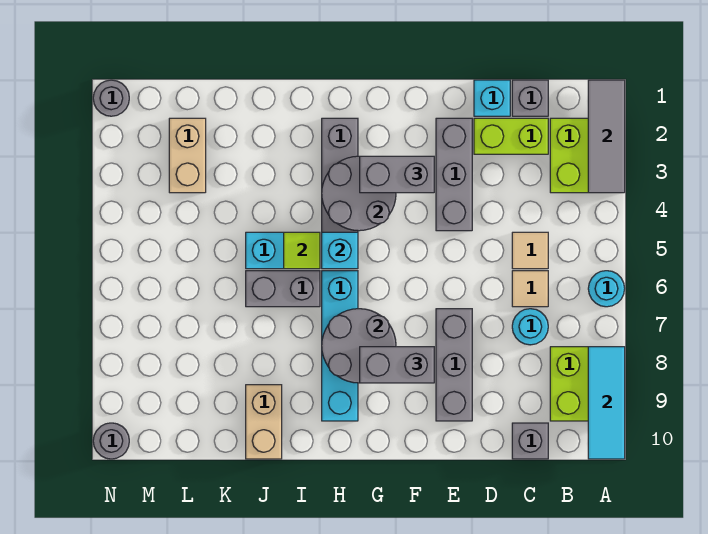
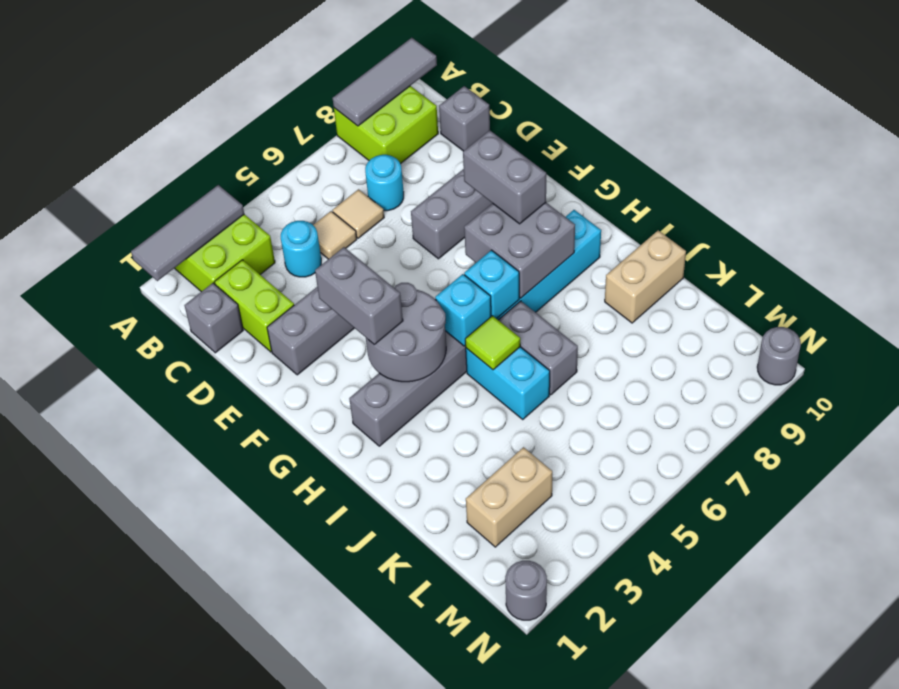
cyan 1x1 round brick [588,271,625,307] -> cyan 1x1 round brick moved to [281,221,321,277]
cyan 1x3 tile [588,347,625,459] -> grey 1x3 tile [333,38,437,126]
cyan 1x1 brick [474,80,510,116] -> cyan 1x1 brick moved to [464,250,519,319]
grey 2x2 round brick [322,309,396,383] -> grey 2x2 brick [464,203,575,298]

